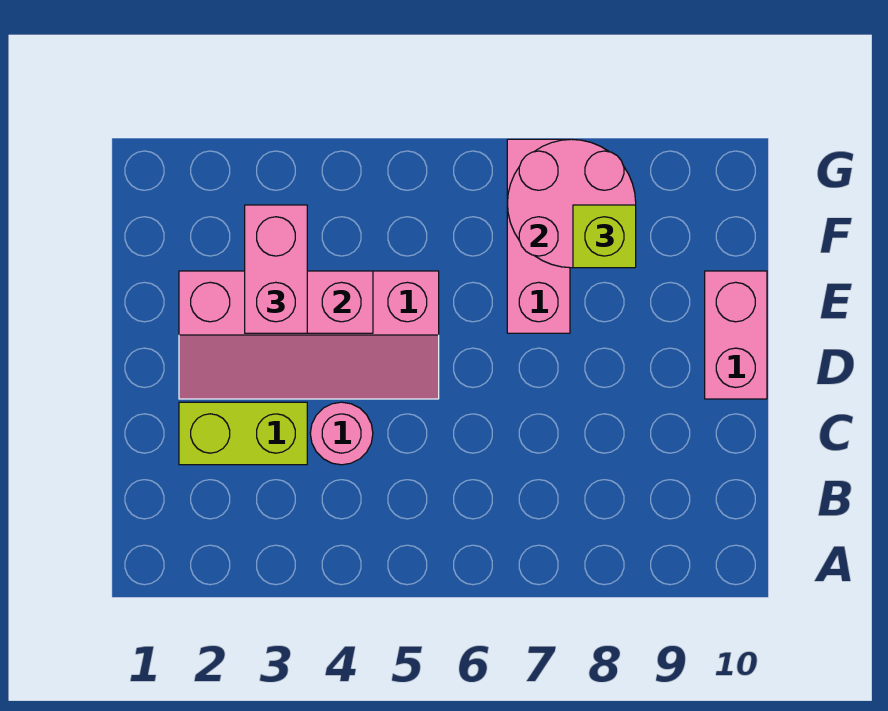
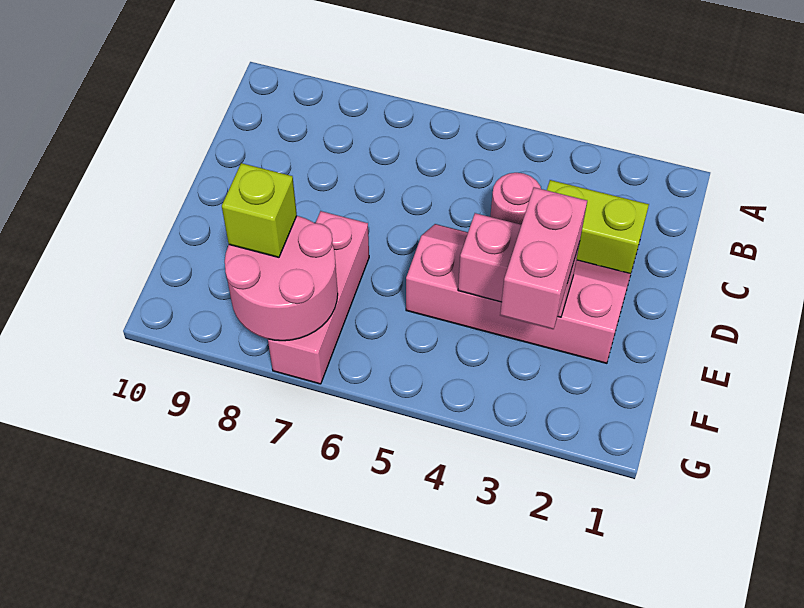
pink 1x2 brick [705,271,767,399] -> none

